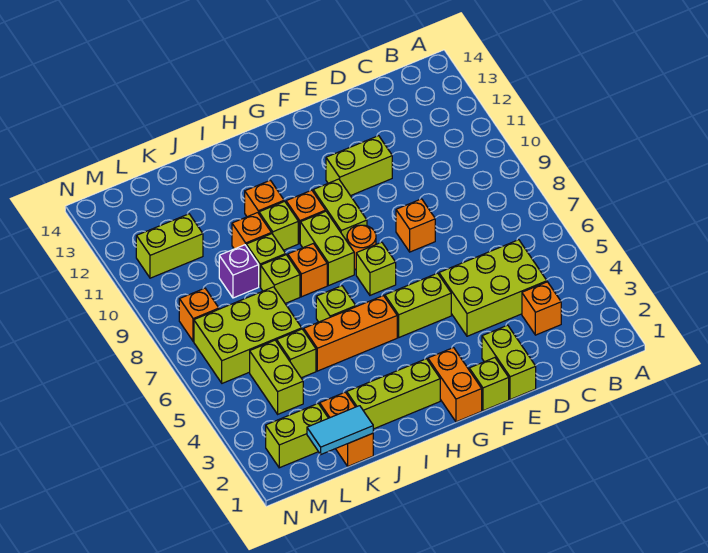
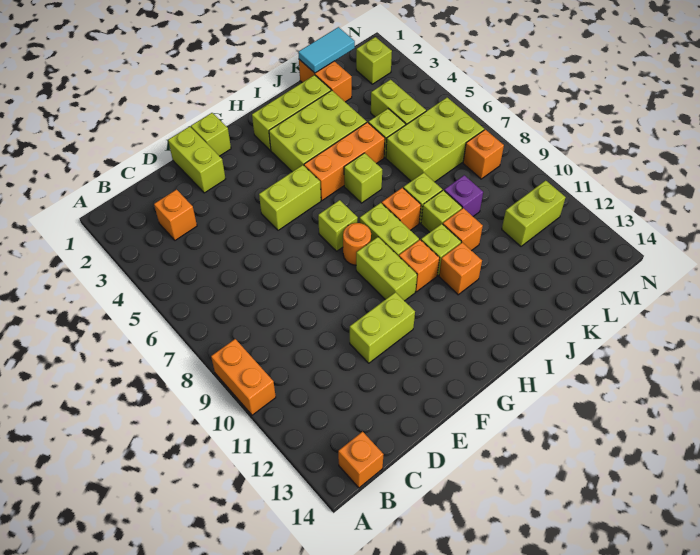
lime 2x3 brick [439,240,547,336] -> lime 2x3 brick moved to [269,91,367,172]
orange 1x1 brick [396,199,435,252] -> orange 1x1 brick moved to [338,432,384,488]
orange 1x2 brick [428,348,482,422] -> orange 1x2 brick moved to [211,339,276,415]
lime 1x2 brick [266,404,328,468] -> lime 1x1 brick [356,37,392,84]

